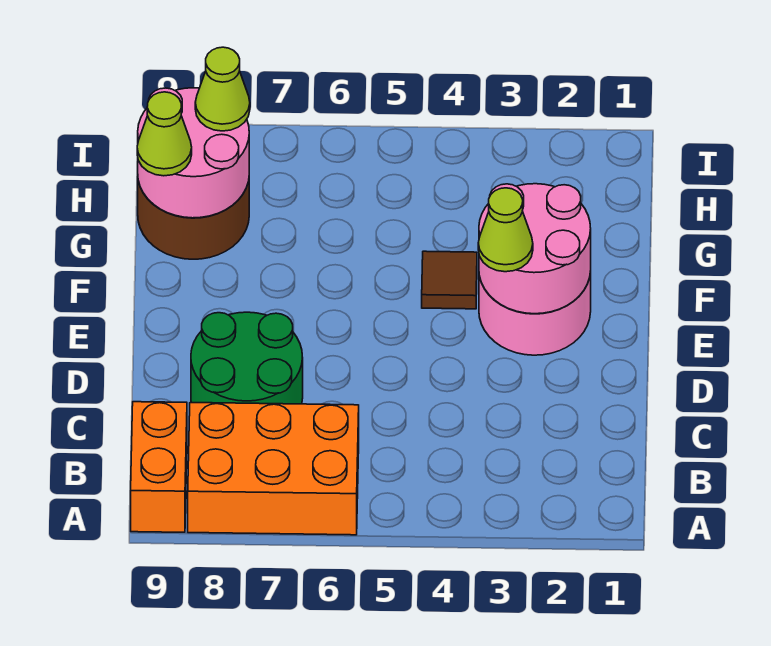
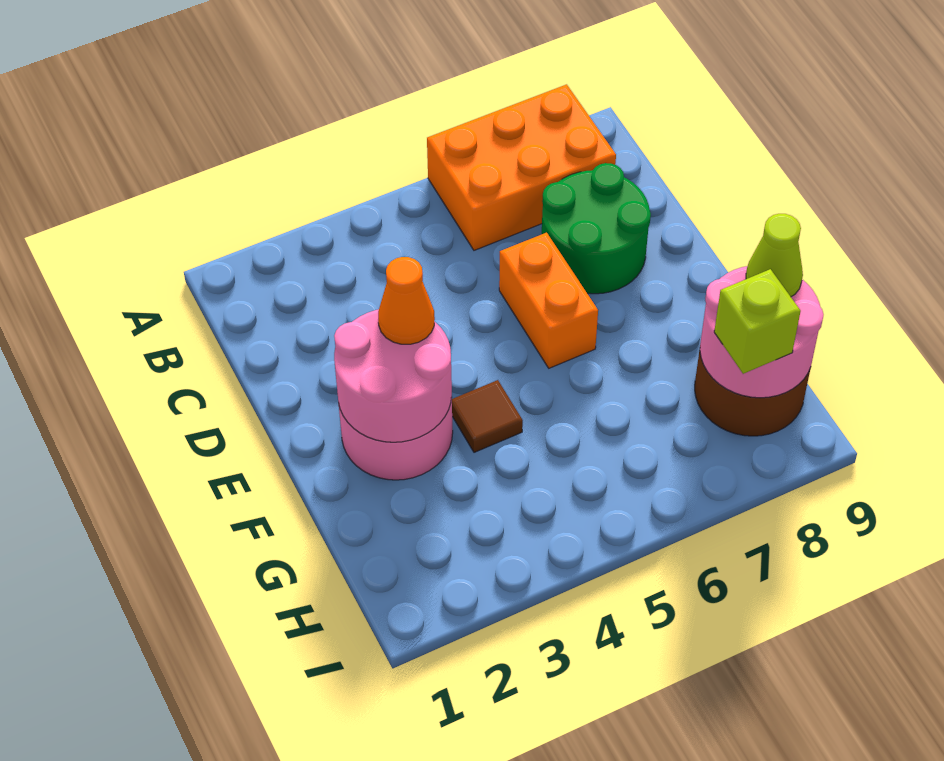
orange 1x2 brick [131,402,187,532] -> orange 1x2 brick moved to [499,233,598,368]
lime 1x1 cone [478,188,533,272] -> orange 1x1 cone [378,257,435,344]
lime 1x1 cone [195,47,250,131] -> lime 1x1 brick [714,269,801,374]

